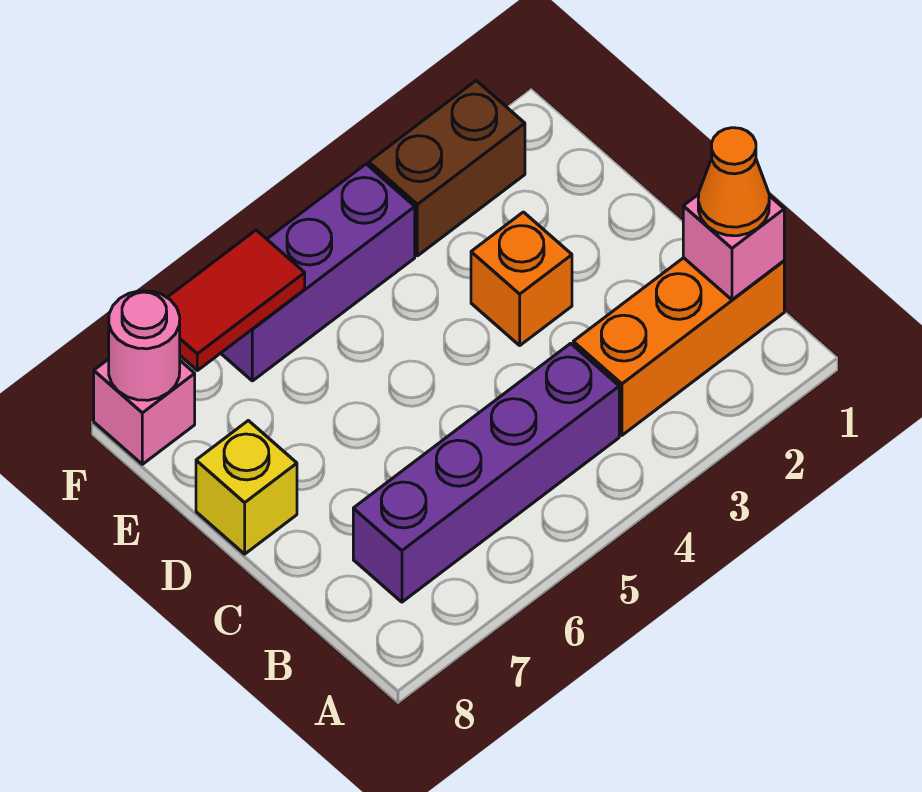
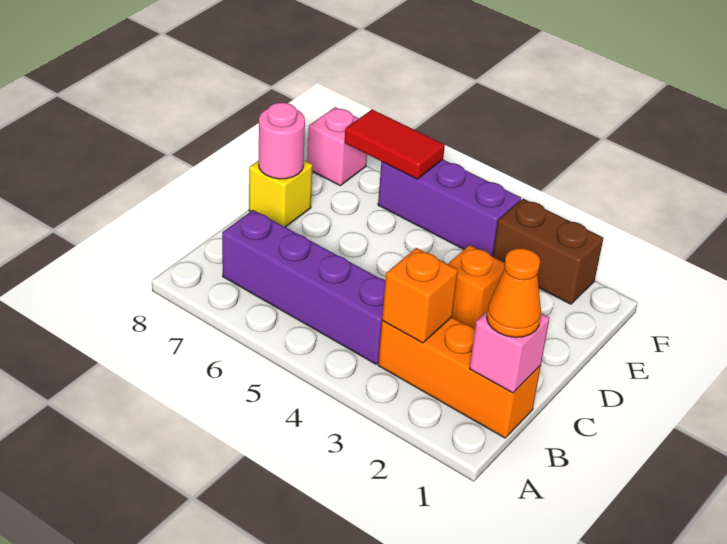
none -> orange 1x1 brick [382,248,458,343]
pink 1x1 round brick [109,291,180,400] -> pink 1x1 round brick moved to [259,103,305,179]

